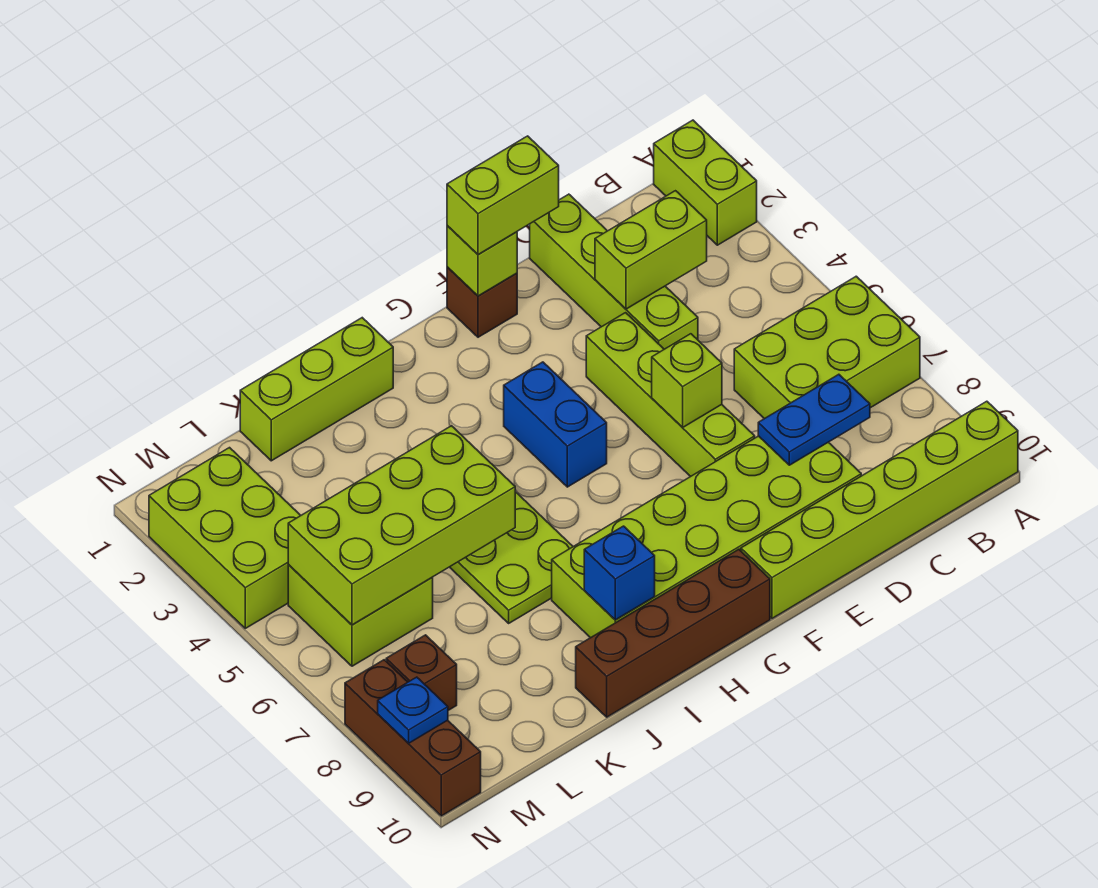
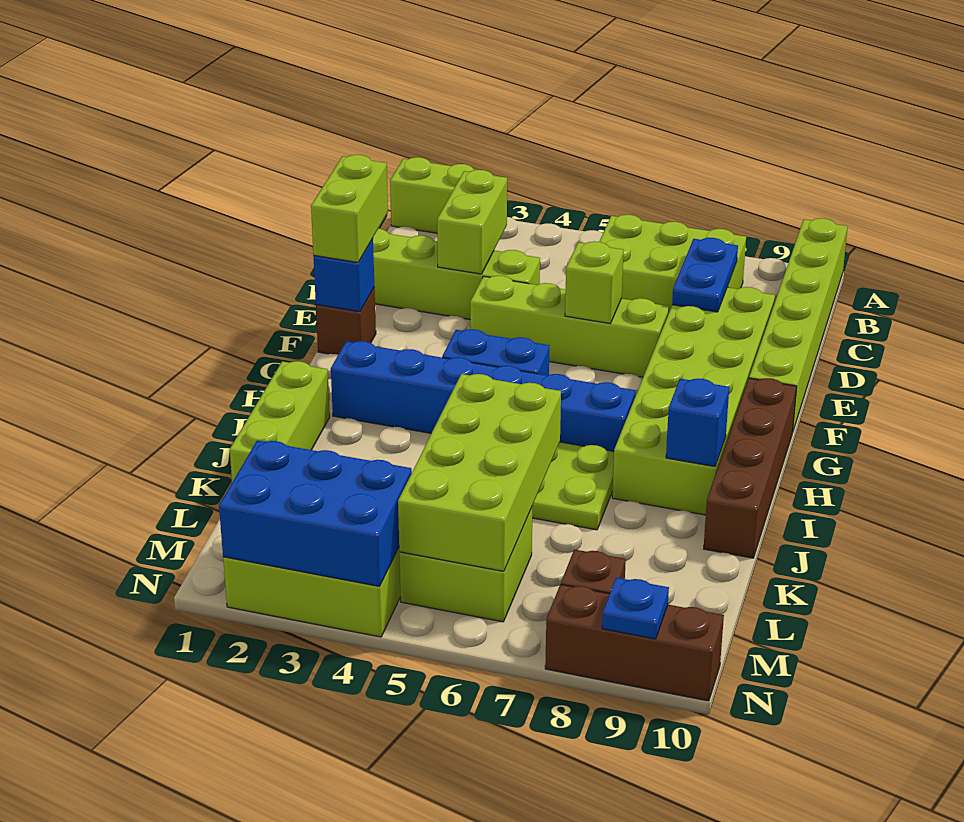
lime 2x3 brick [734,276,920,419] -> lime 2x3 brick turned to [599,215,746,312]
lime 1x1 brick [447,226,517,296] -> blue 1x1 brick [313,239,374,312]
none -> blue 1x6 brick [331,341,635,451]
none -> blue 2x3 brick [219,440,412,586]

